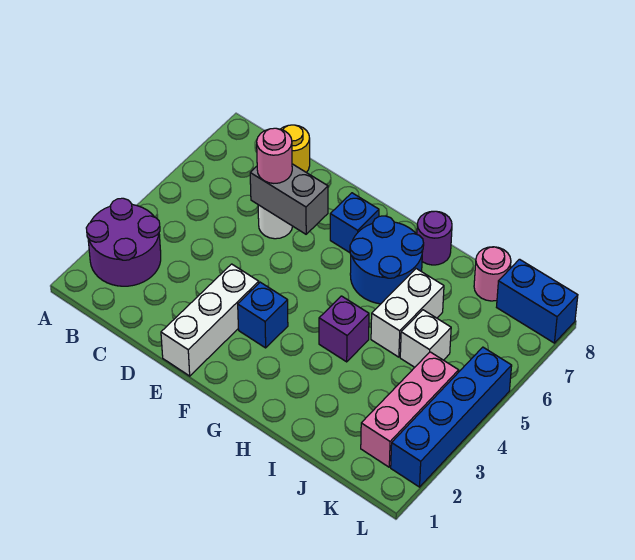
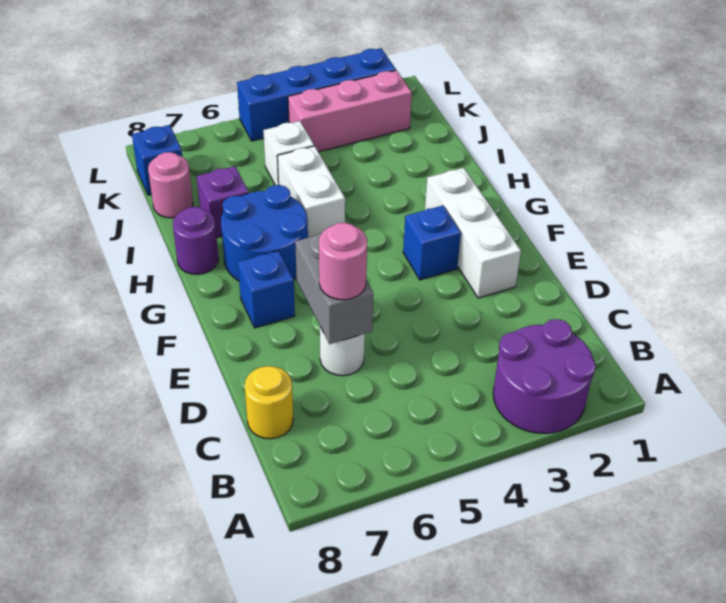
white 1x3 brick [161,264,259,376] -> white 1x3 brick turned to [425,168,521,298]
purple 1x1 brick [319,296,369,362] -> purple 1x1 brick moved to [197,166,249,238]
white 1x2 brick [371,269,444,357] -> white 1x2 brick turned to [277,146,345,238]
blue 1x2 brick [497,259,578,343] -> blue 1x1 brick [132,125,182,195]

